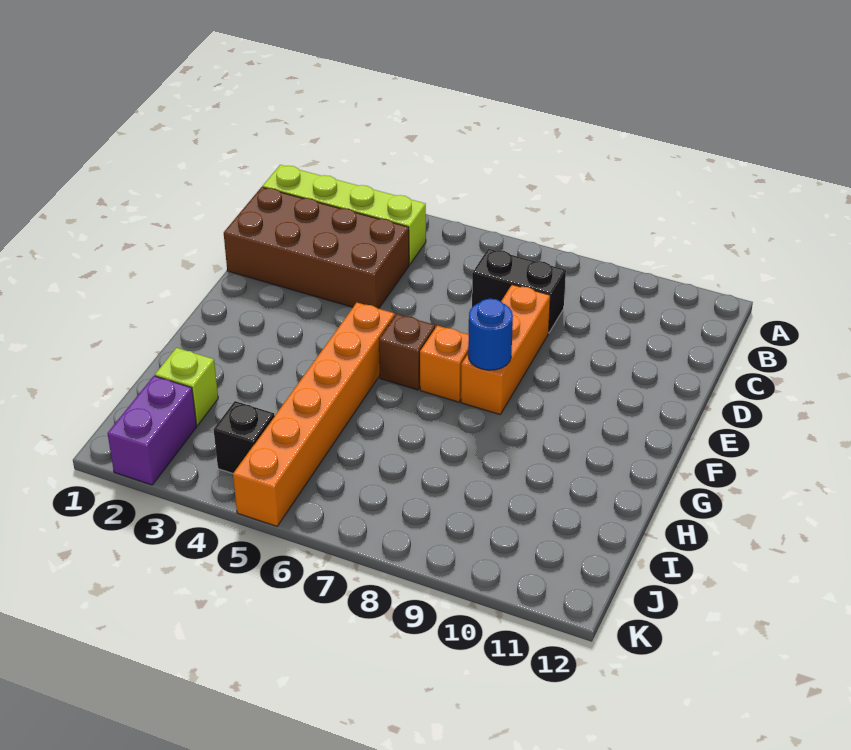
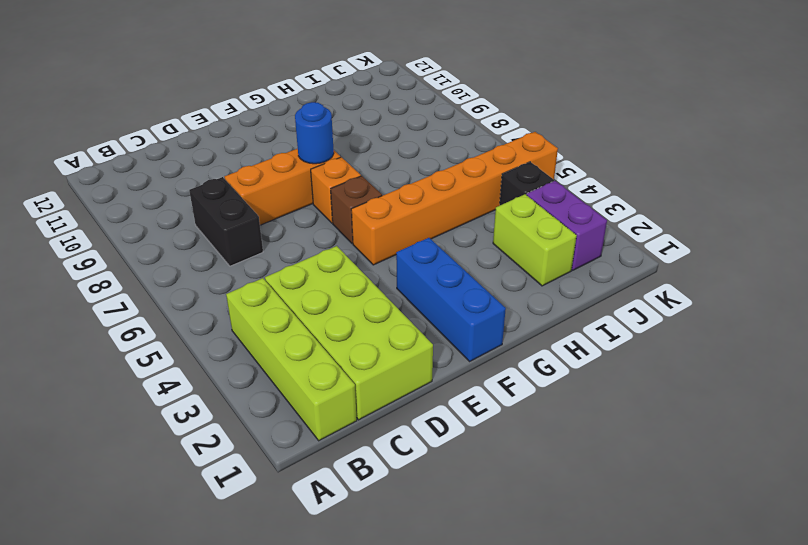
brown 2x4 brick [224,187,409,309] -> lime 2x4 brick [265,246,433,420]
none -> blue 1x3 brick [396,238,506,361]
lime 1x1 brick [155,348,218,425] -> lime 1x2 brick [493,194,577,286]
purple 1x2 brick [107,376,197,485] -> purple 1x2 brick turned to [527,181,607,270]

